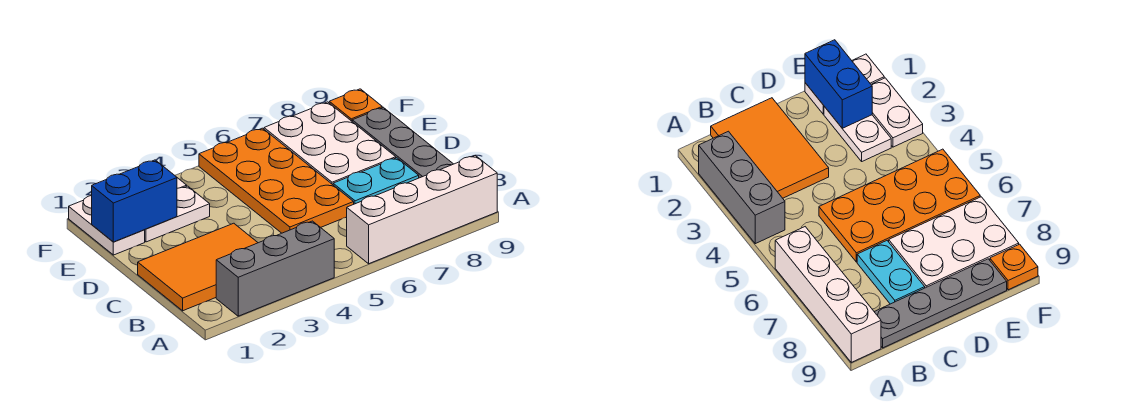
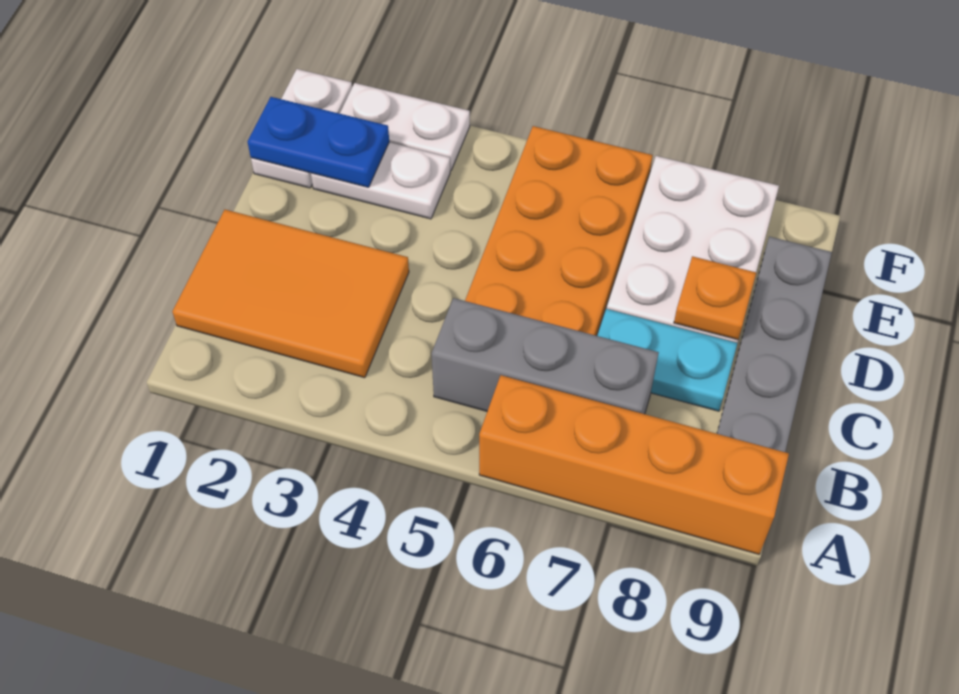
grey 1x3 brick [216,221,334,316] -> grey 1x3 brick moved to [432,298,659,414]
white 1x4 brick [347,156,497,264] -> orange 1x4 brick [479,375,789,554]
blue 1x2 brick [92,160,177,242] -> blue 1x2 plate [248,97,389,187]
orange 1x1 plate [329,89,382,121] -> orange 1x1 plate moved to [674,256,756,340]

